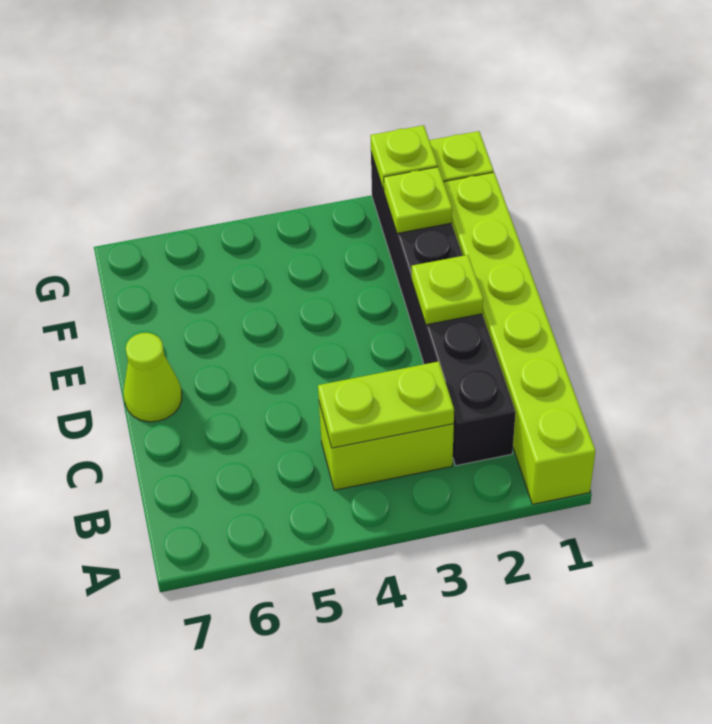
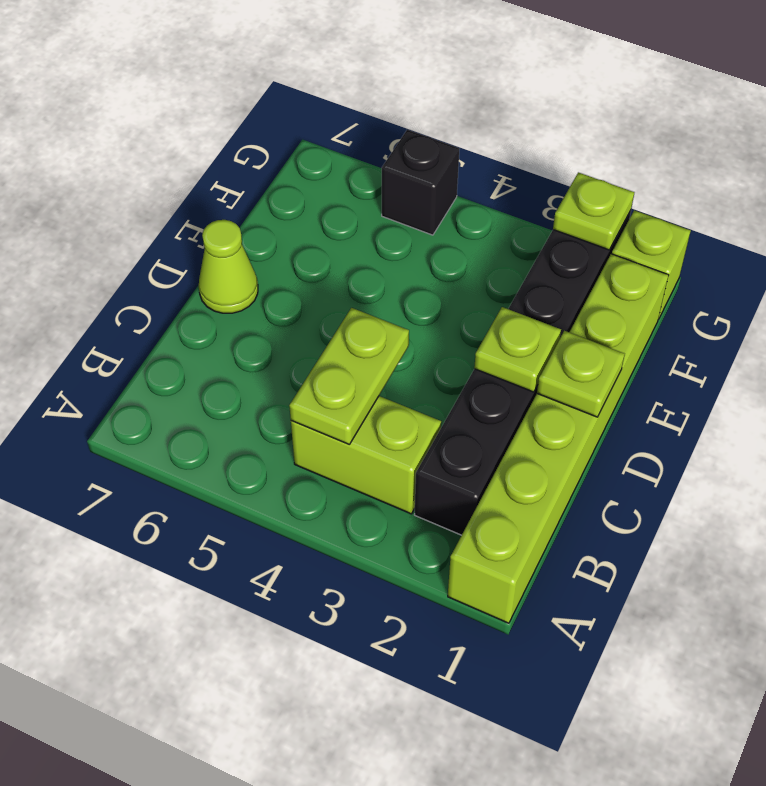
lime 1x2 plate [318,361,454,448] -> lime 1x2 plate turned to [289,308,409,445]
lime 1x1 plate [384,167,452,233] -> lime 1x1 plate moved to [537,331,625,417]
none -> black 1x1 brick [382,130,460,235]

